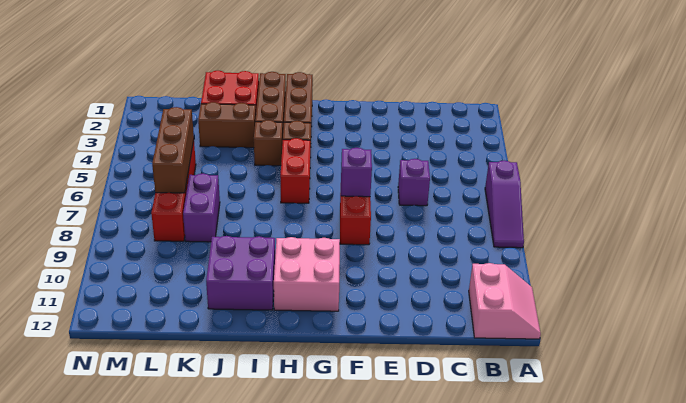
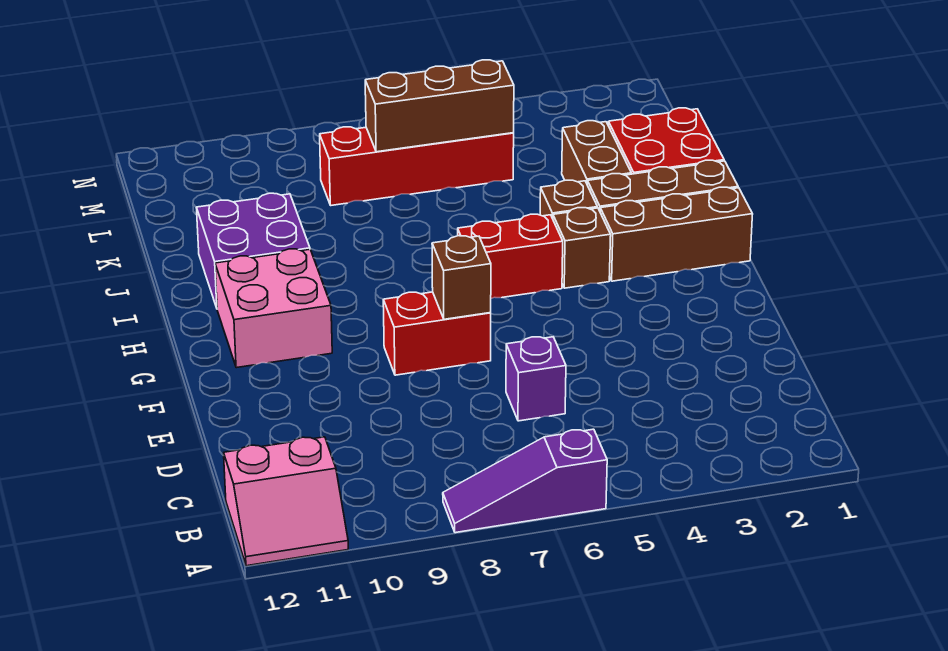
purple 1x1 brick [341,148,372,197] -> brown 1x1 brick [432,236,491,319]
purple 1x2 brick [183,173,220,242] -> none

